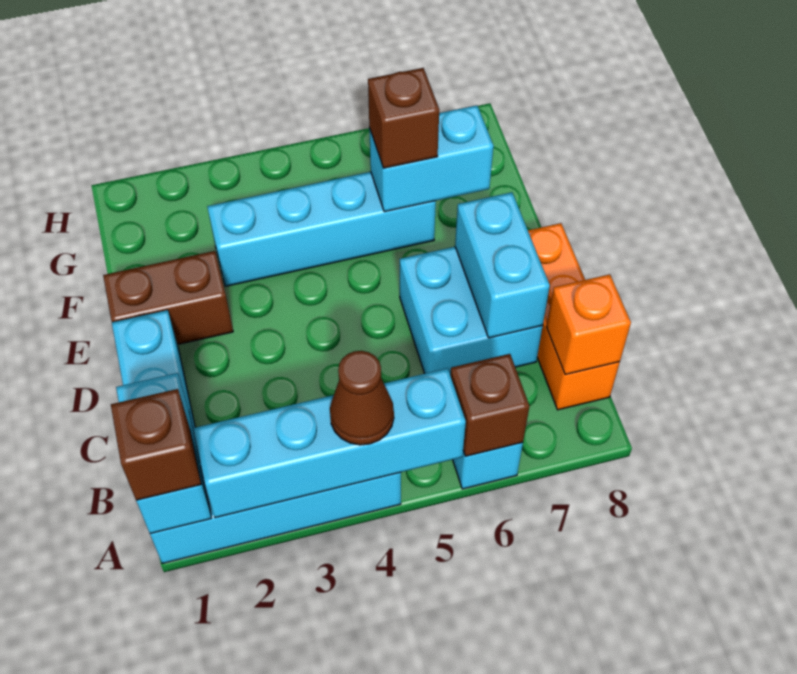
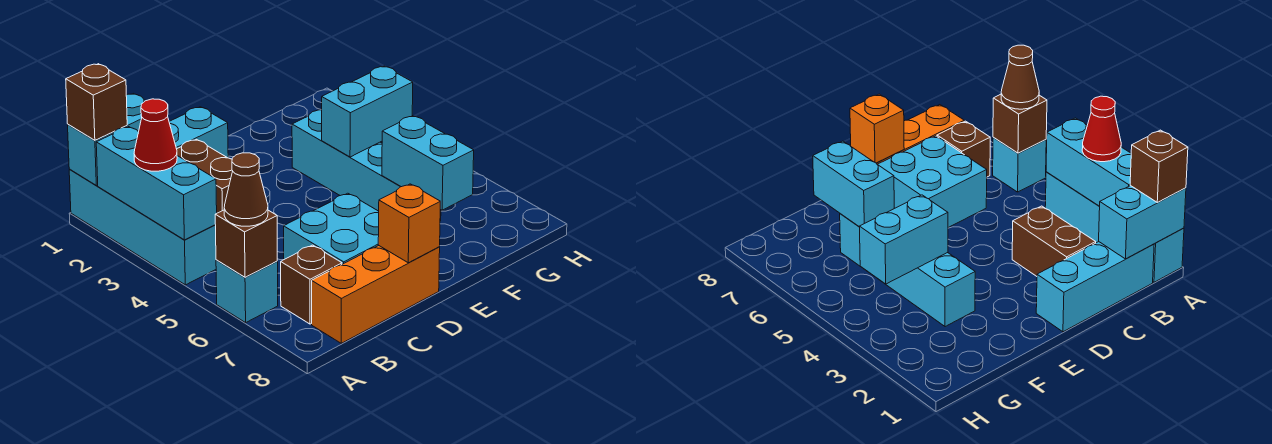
cyan 1x4 brick [193,368,466,518] -> cyan 1x3 brick [96,127,217,240]
none -> red 1x1 cone [134,99,177,171]
brown 1x1 cone [330,351,394,445] -> brown 1x1 cone moved to [224,153,268,226]
orange 1x1 brick [546,274,631,375] -> orange 1x1 brick moved to [378,184,440,263]
cyan 1x2 brick [455,192,550,338] -> cyan 1x2 brick moved to [322,66,413,157]
brown 1x2 brick [103,251,233,344] -> brown 1x2 brick moved to [177,139,232,213]
brown 1x1 brick [368,68,439,168] -> brown 1x1 brick moved to [281,245,342,324]

